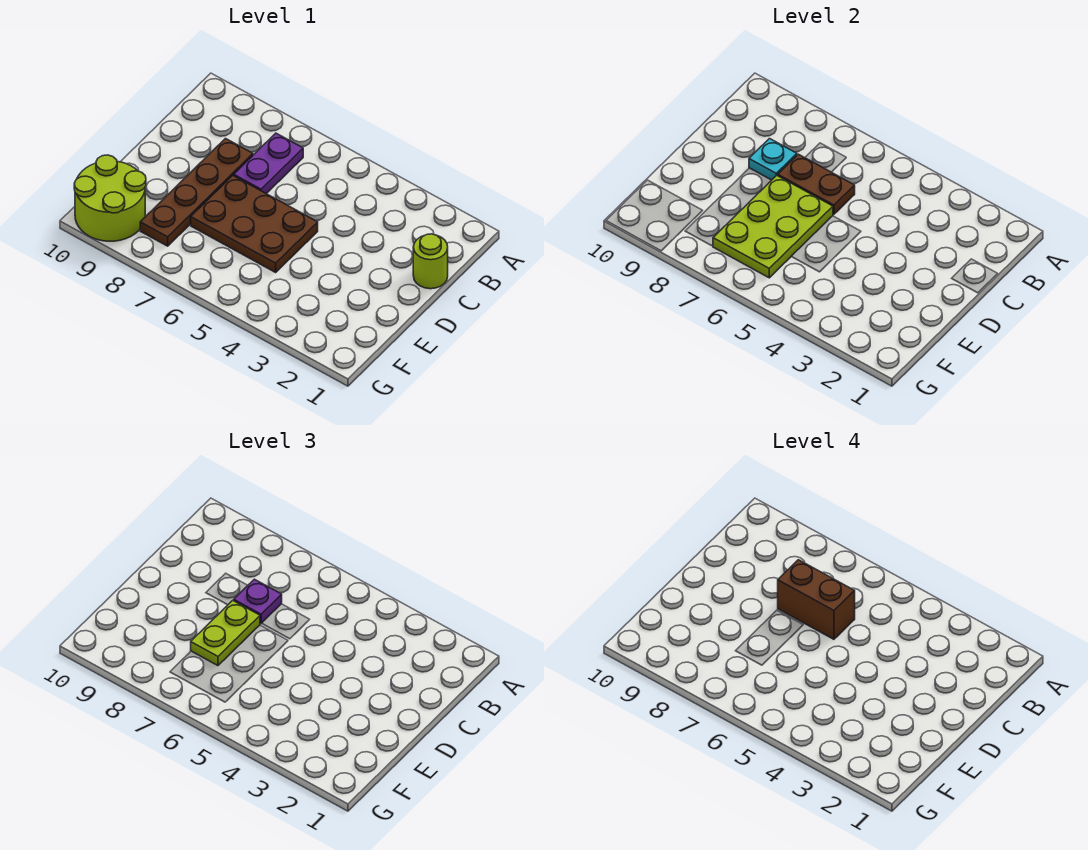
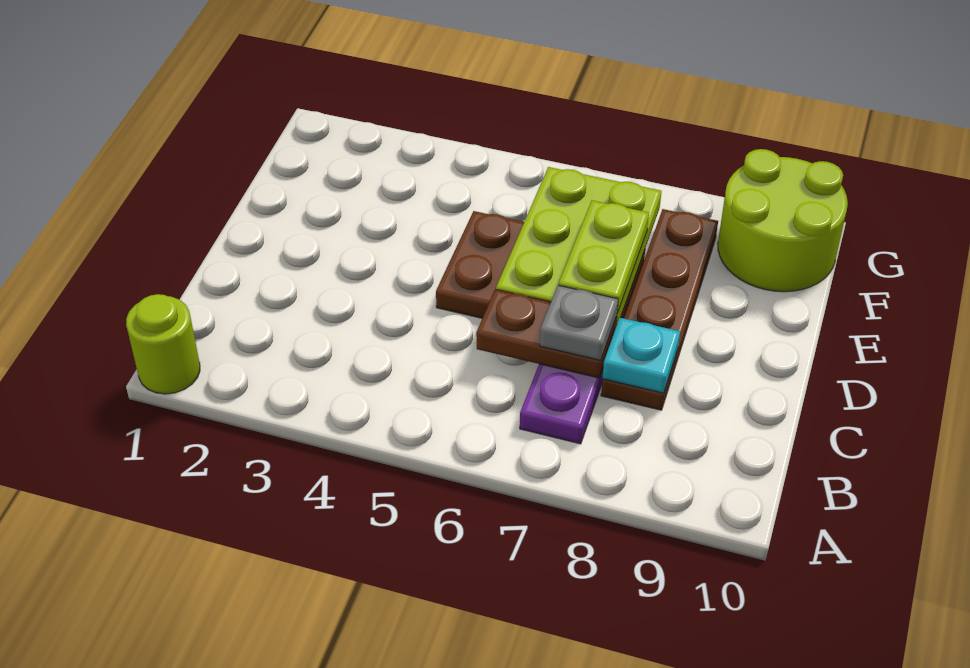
lime 1x1 round brick [413,234,448,289] -> lime 1x1 round brick moved to [126,294,200,394]
brown 1x2 brick [778,560,855,639] -> none
purple 1x1 plate [234,579,282,623] -> grey 1x1 plate [540,285,618,360]

